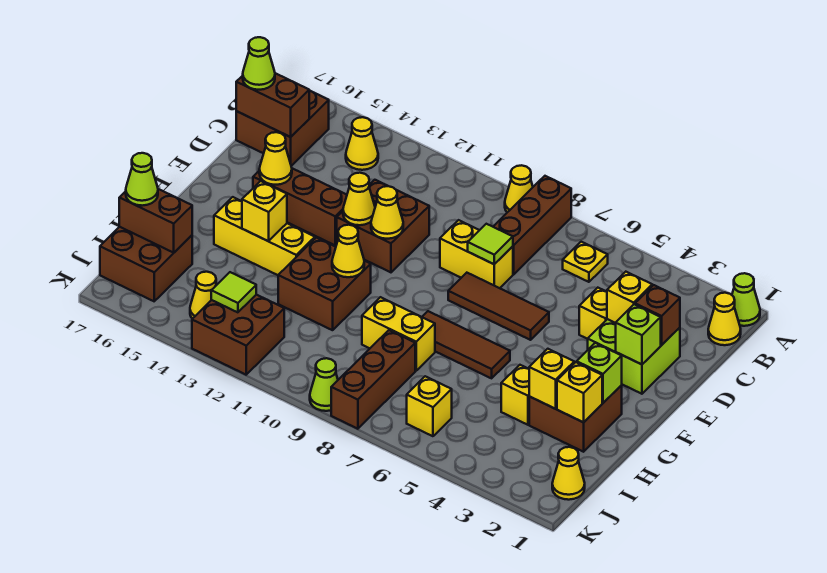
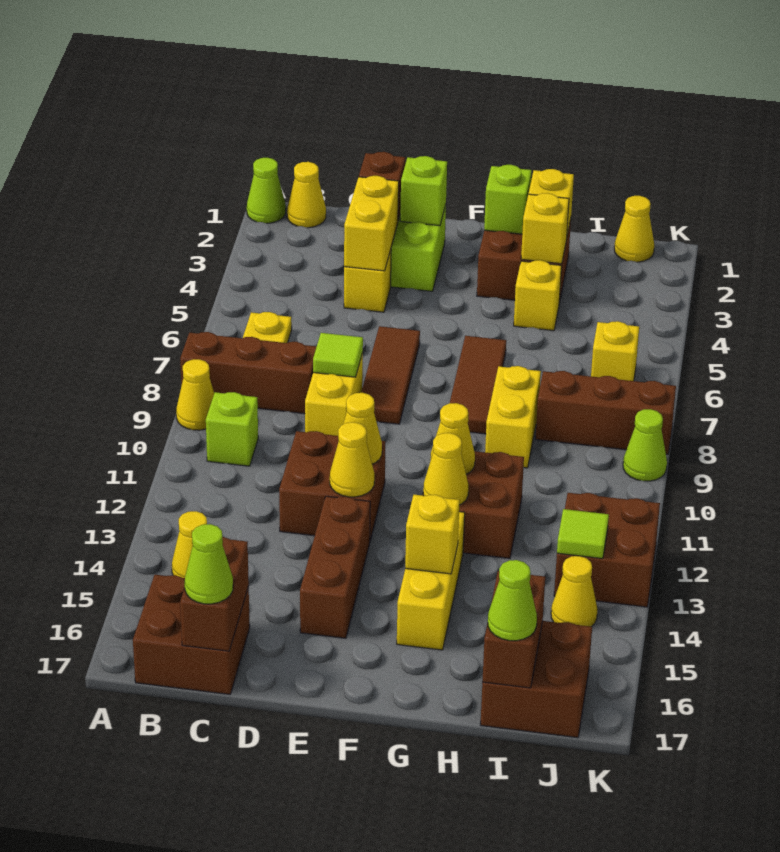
none -> lime 1x1 brick [206,392,258,466]
yellow 1x1 brick [607,272,652,323] -> yellow 1x2 brick [344,176,399,271]
yellow 1x1 cone [259,132,292,185] -> yellow 1x1 cone moved to [423,433,468,505]

